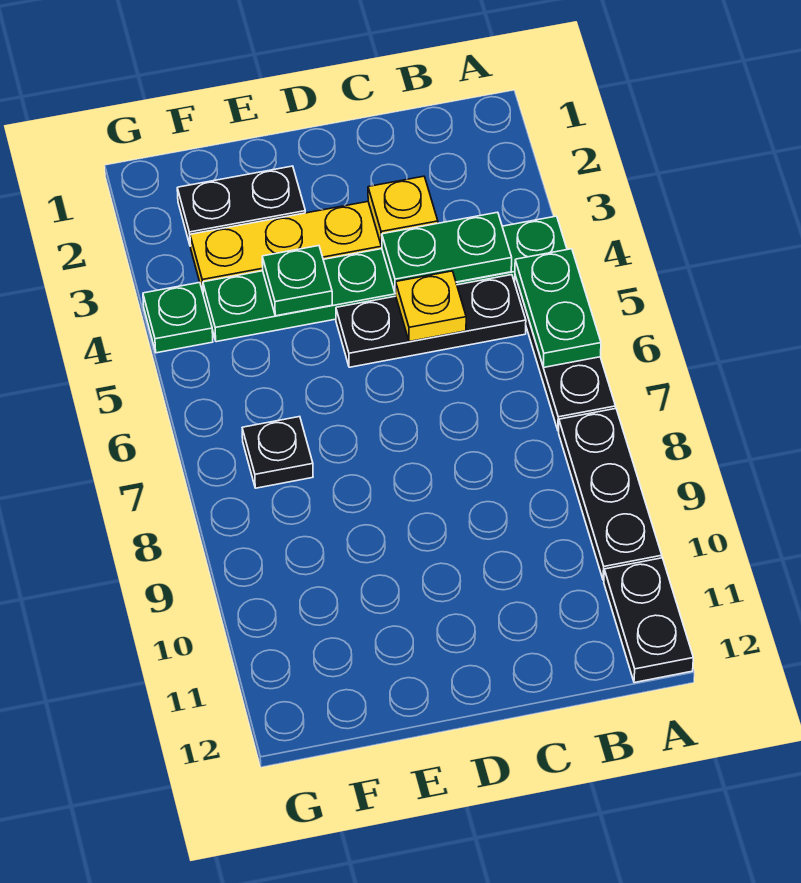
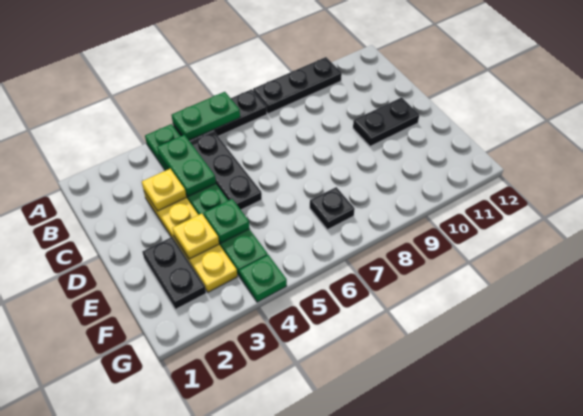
black 1x2 plate [604,558,693,683] -> black 1x2 plate moved to [353,97,419,146]
yellow 1x1 plate [396,271,466,342] -> yellow 1x1 plate moved to [172,214,219,259]

